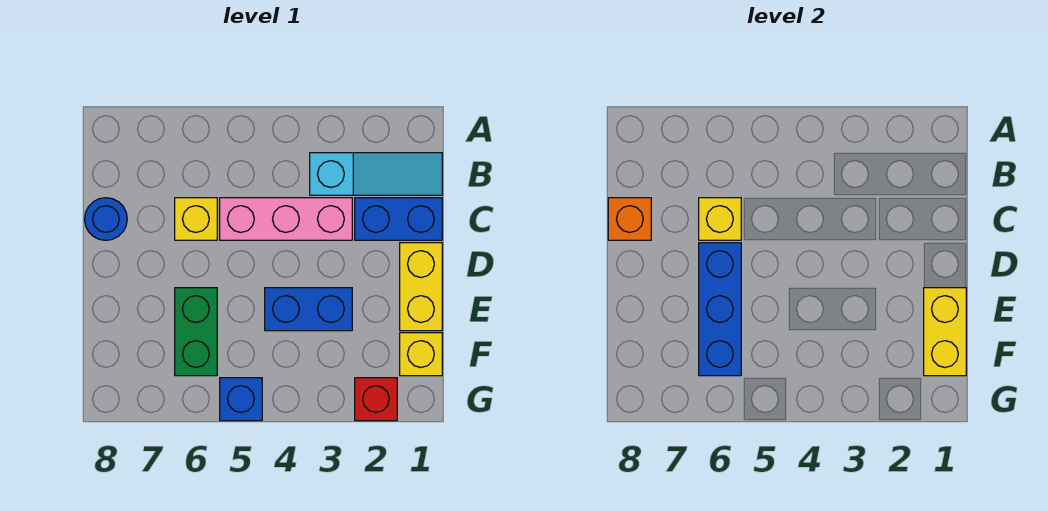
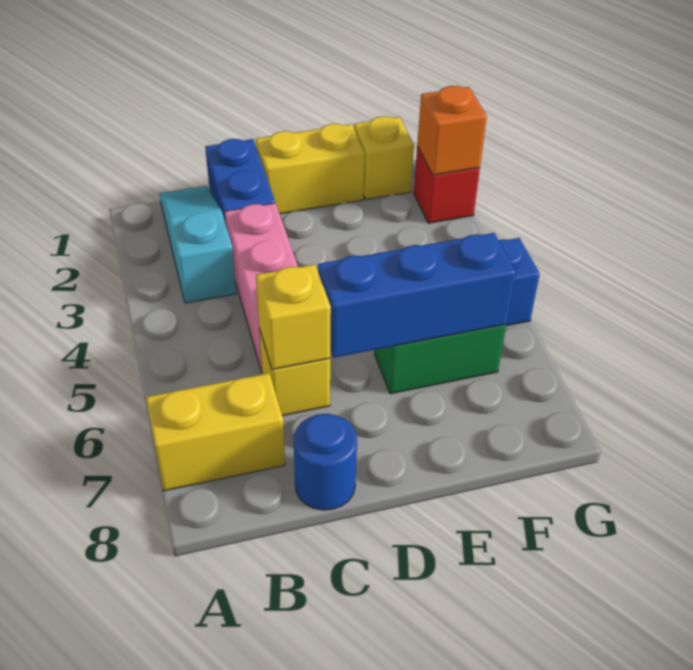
orange 1x1 brick [608,198,651,240] -> orange 1x1 brick moved to [417,86,487,175]
yellow 1x2 brick [924,288,966,376] -> yellow 1x2 brick moved to [146,373,285,491]
blue 1x2 brick [265,288,352,331] -> none

